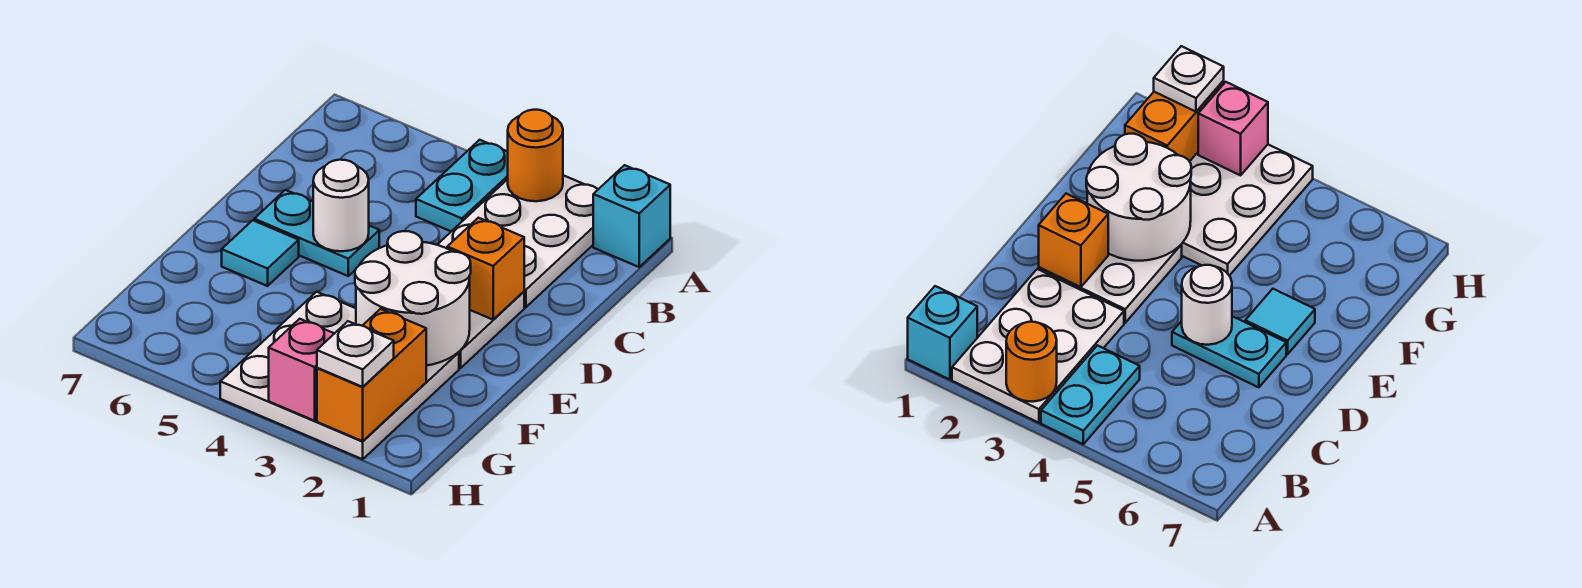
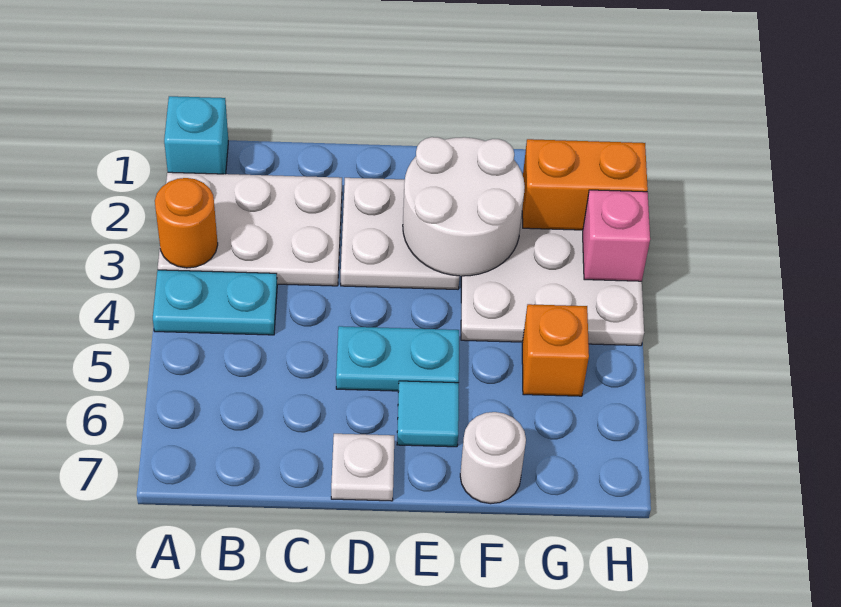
orange 1x1 brick [447,218,524,320] -> orange 1x1 brick moved to [522,304,589,396]
cyan 1x2 plate [254,190,379,276] -> cyan 1x2 plate turned to [336,326,459,391]
white 1x1 round brick [313,160,369,251] -> white 1x1 round brick moved to [460,412,526,504]
white 1x1 plate [317,321,394,387] -> white 1x1 plate moved to [331,434,394,501]

